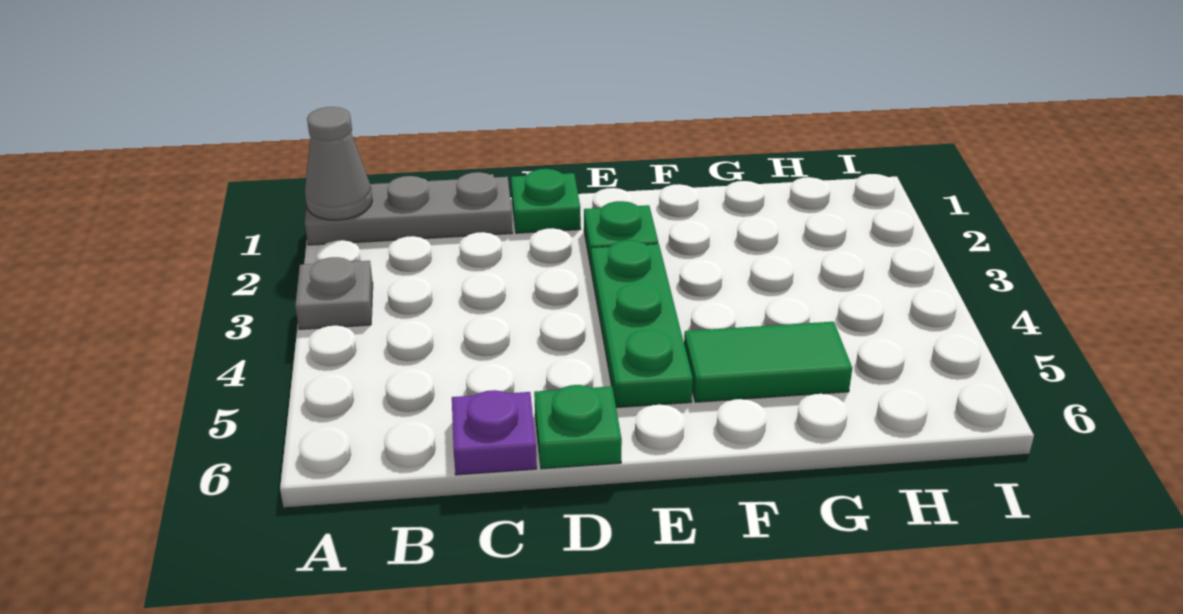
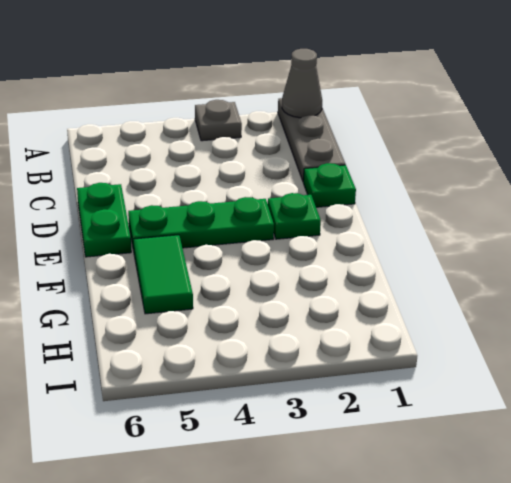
purple 1x1 plate [452,390,537,475] -> none
green 1x1 plate [534,385,622,469] -> green 1x2 plate [77,183,131,257]

